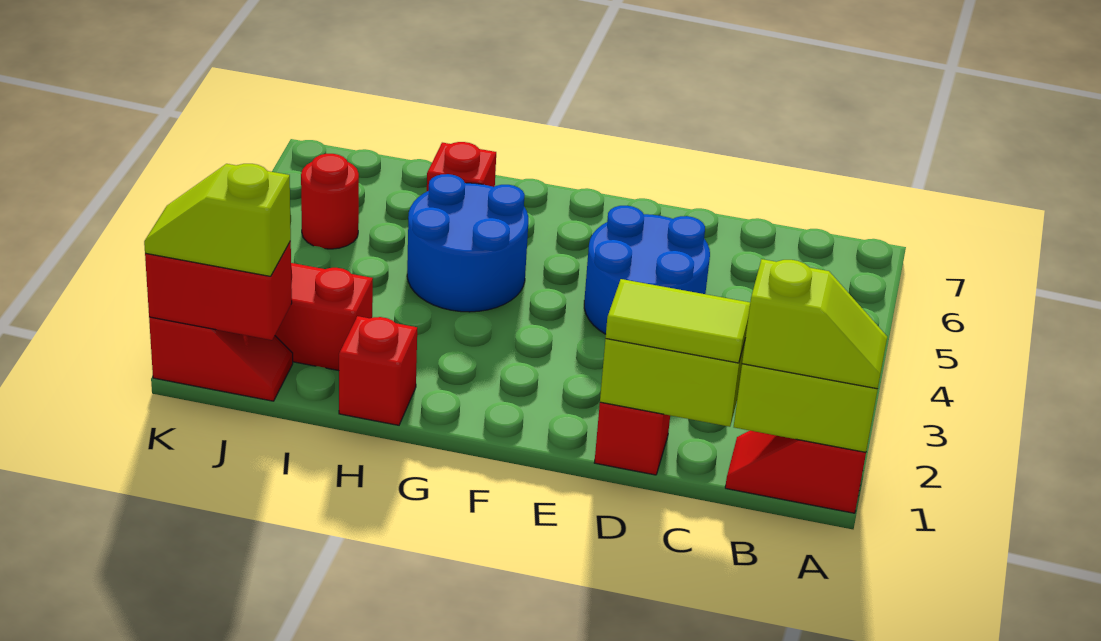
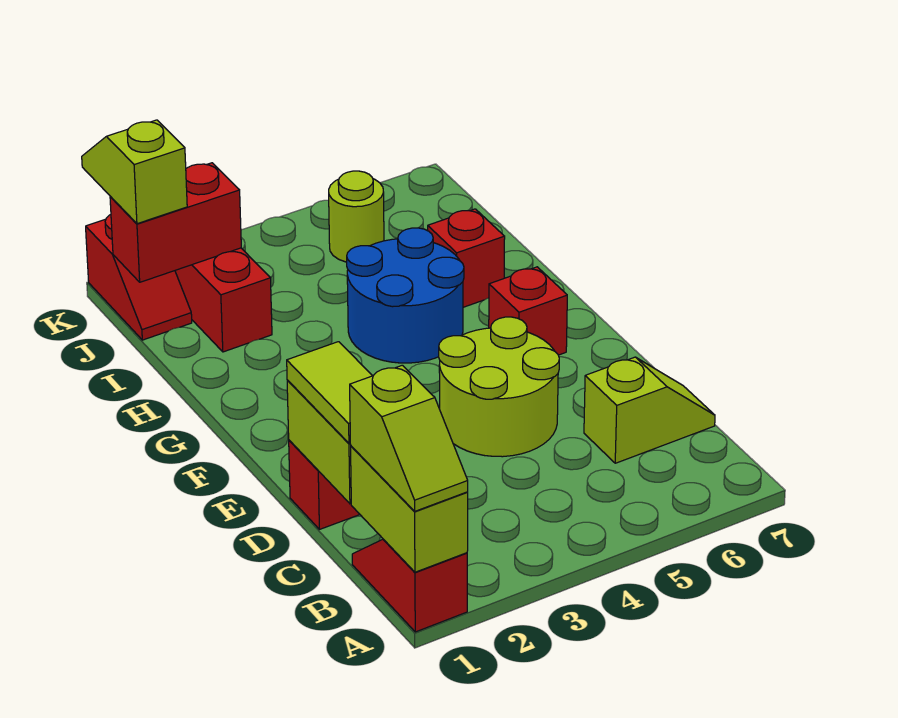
none -> lime 1x2 slope [584,357,715,463]
blue 2x2 round brick [584,206,710,334] -> lime 2x2 round brick [439,317,559,457]
red 1x1 brick [339,316,417,425] -> red 1x1 brick moved to [489,267,567,355]
red 1x2 brick [145,241,292,340] -> red 1x2 brick turned to [110,163,241,282]
red 1x1 round brick [301,154,359,249] -> lime 1x1 round brick [329,171,384,262]

